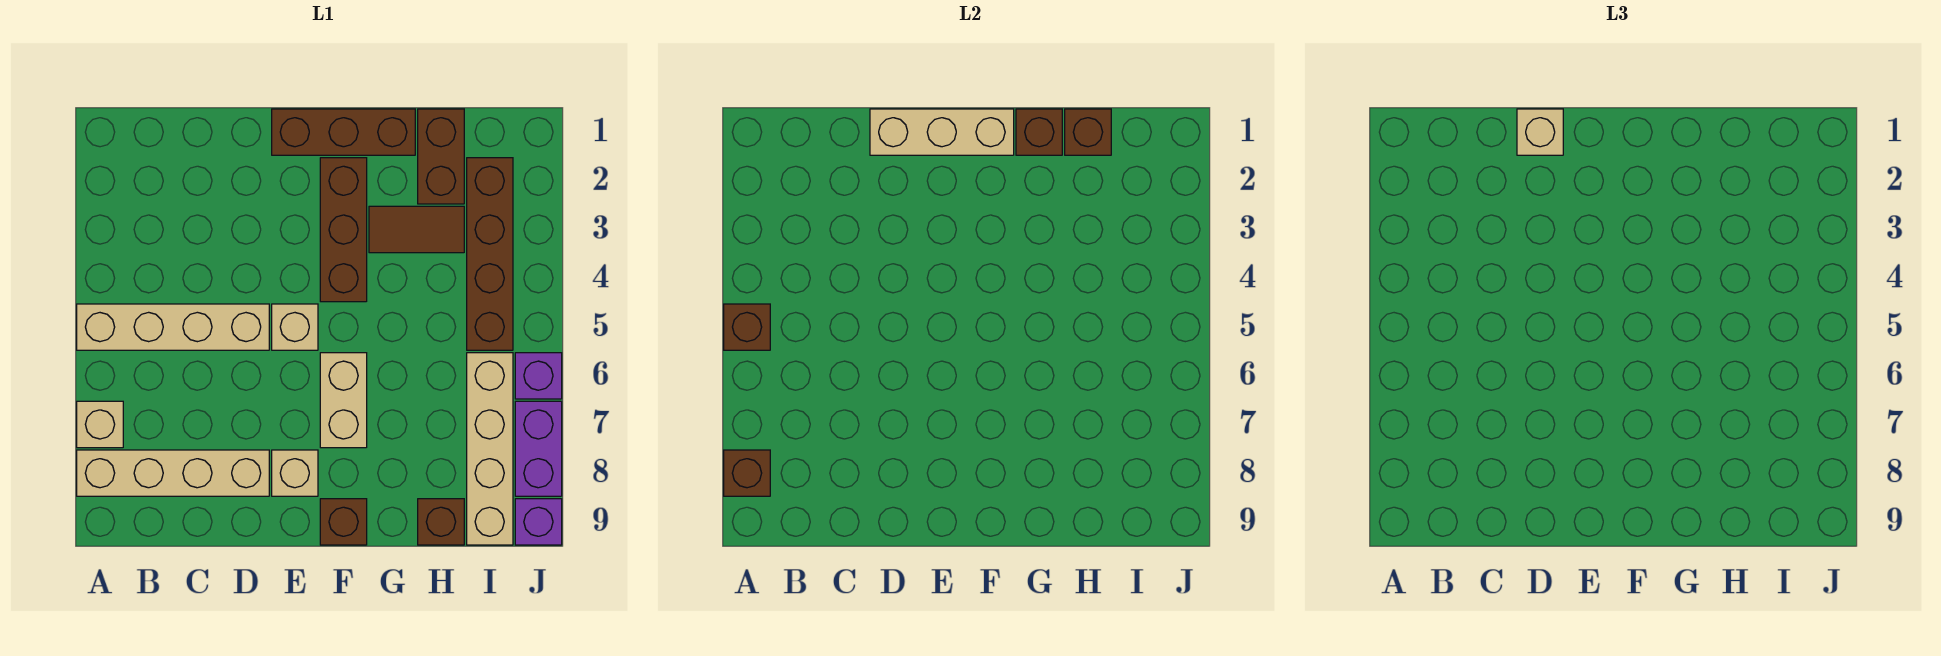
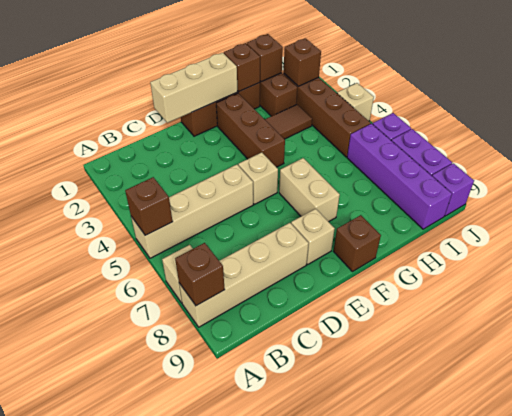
tan 1x1 brick [1517,109,1563,155] -> tan 1x1 brick moved to [337,83,374,121]
brown 1x1 brick [418,499,464,545] -> brown 1x1 brick moved to [284,38,321,86]
tan 1x4 brick [467,353,513,545] -> purple 1x4 brick [347,124,452,229]

